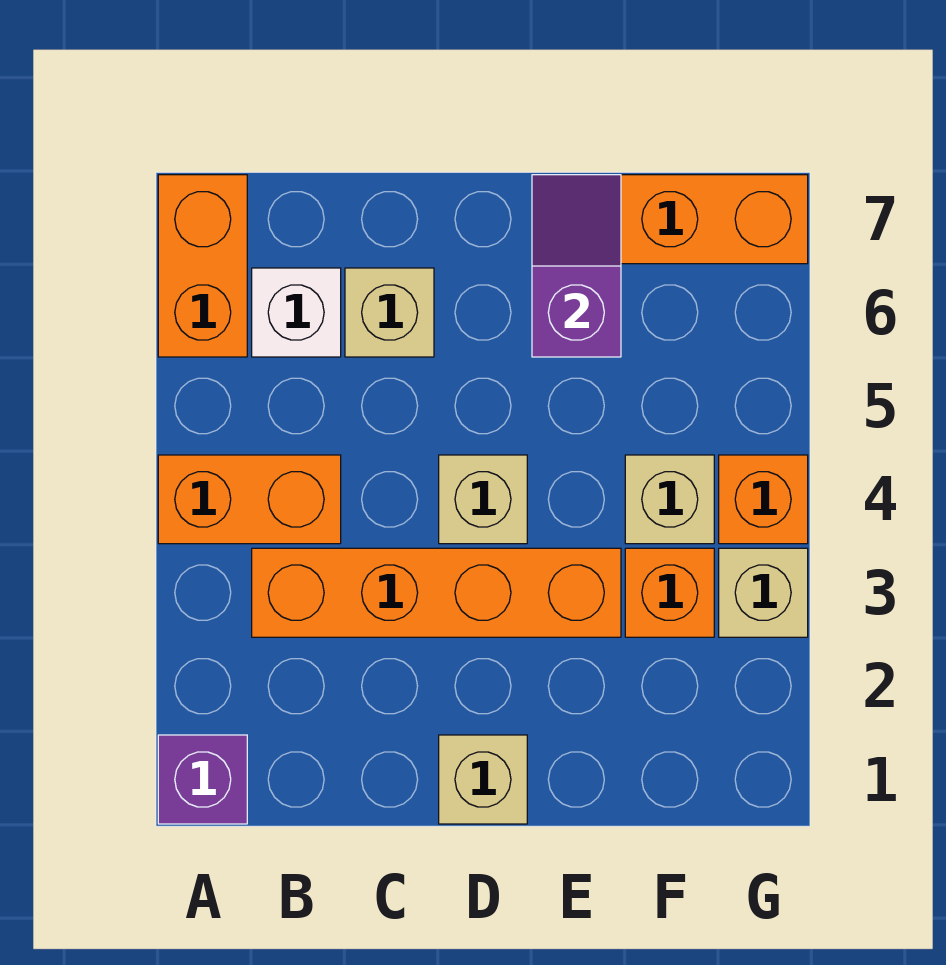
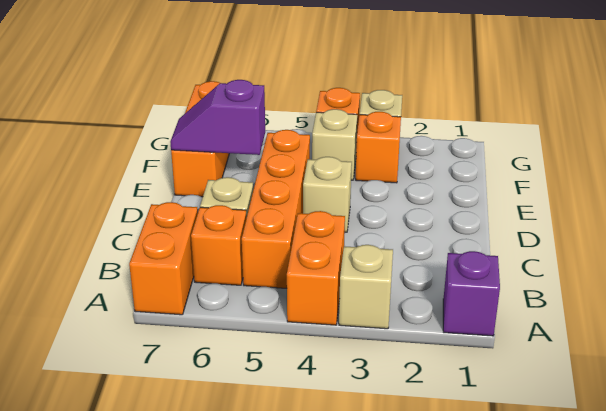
orange 1x2 brick [158,175,247,357] -> orange 1x2 brick turned to [129,202,198,315]
orange 1x4 brick [252,548,621,637] -> orange 1x4 brick moved to [242,130,310,288]
white 1x1 brick [252,268,341,357] -> orange 1x1 brick [191,205,246,285]
tan 1x1 brick [439,735,527,824] -> tan 1x1 brick moved to [339,245,393,329]

